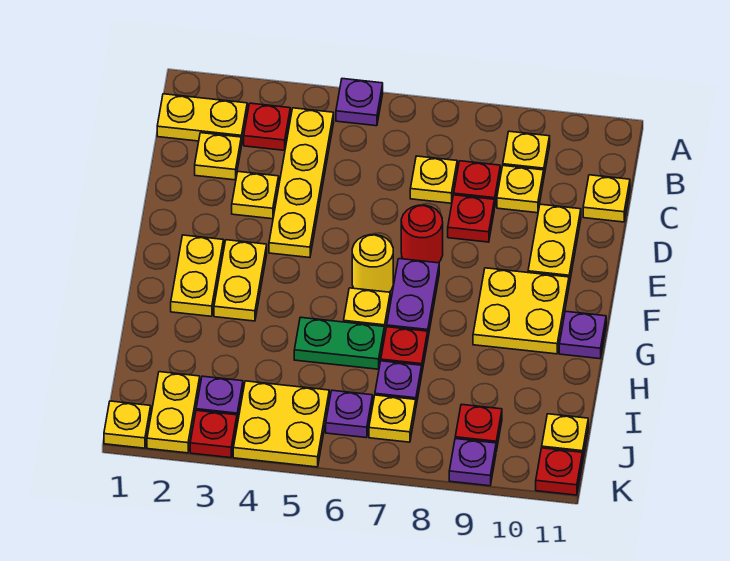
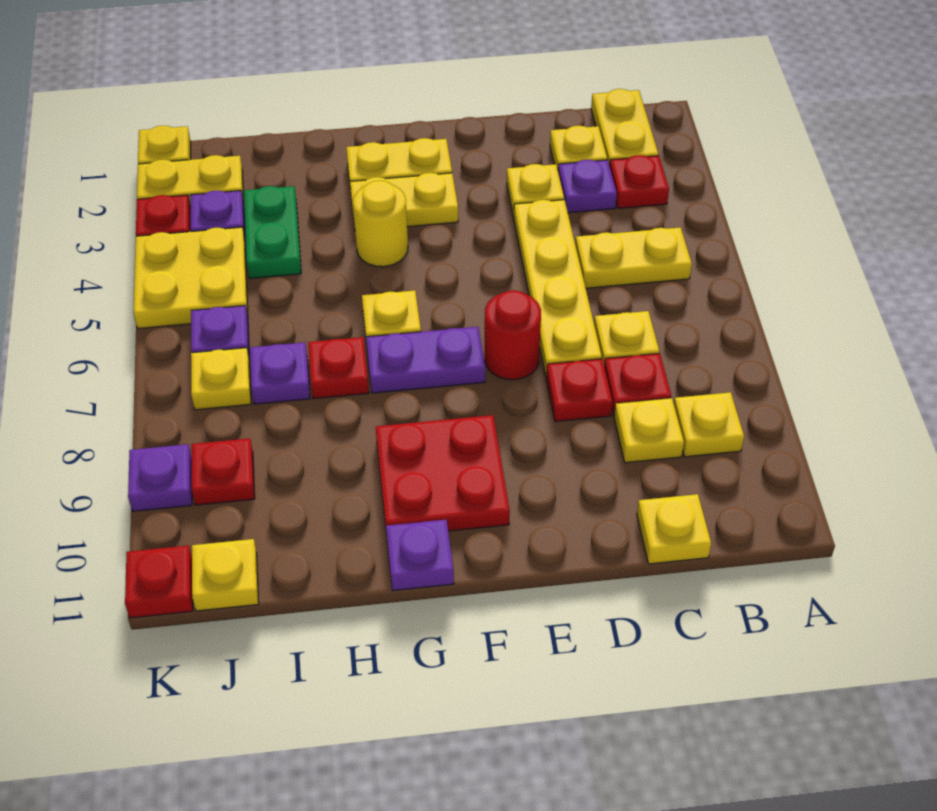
purple 1x1 plate [336,79,383,126] -> purple 1x1 plate moved to [558,160,617,213]
yellow 1x4 plate [269,108,334,258] -> yellow 1x4 plate turned to [514,200,602,375]
yellow 1x2 plate [528,204,581,284] -> yellow 1x2 plate moved to [575,227,692,288]
yellow 1x1 round brick [352,235,393,292] -> yellow 1x1 round brick moved to [353,181,408,267]
yellow 2x2 plate [473,268,569,354] -> red 2x2 plate [376,415,510,531]
green 1x2 plate [294,317,384,369] -> green 1x2 plate moved to [244,186,301,278]

